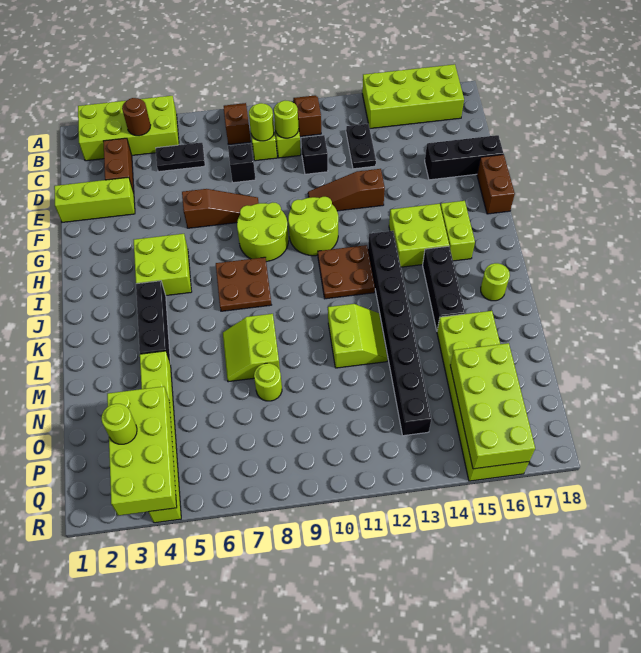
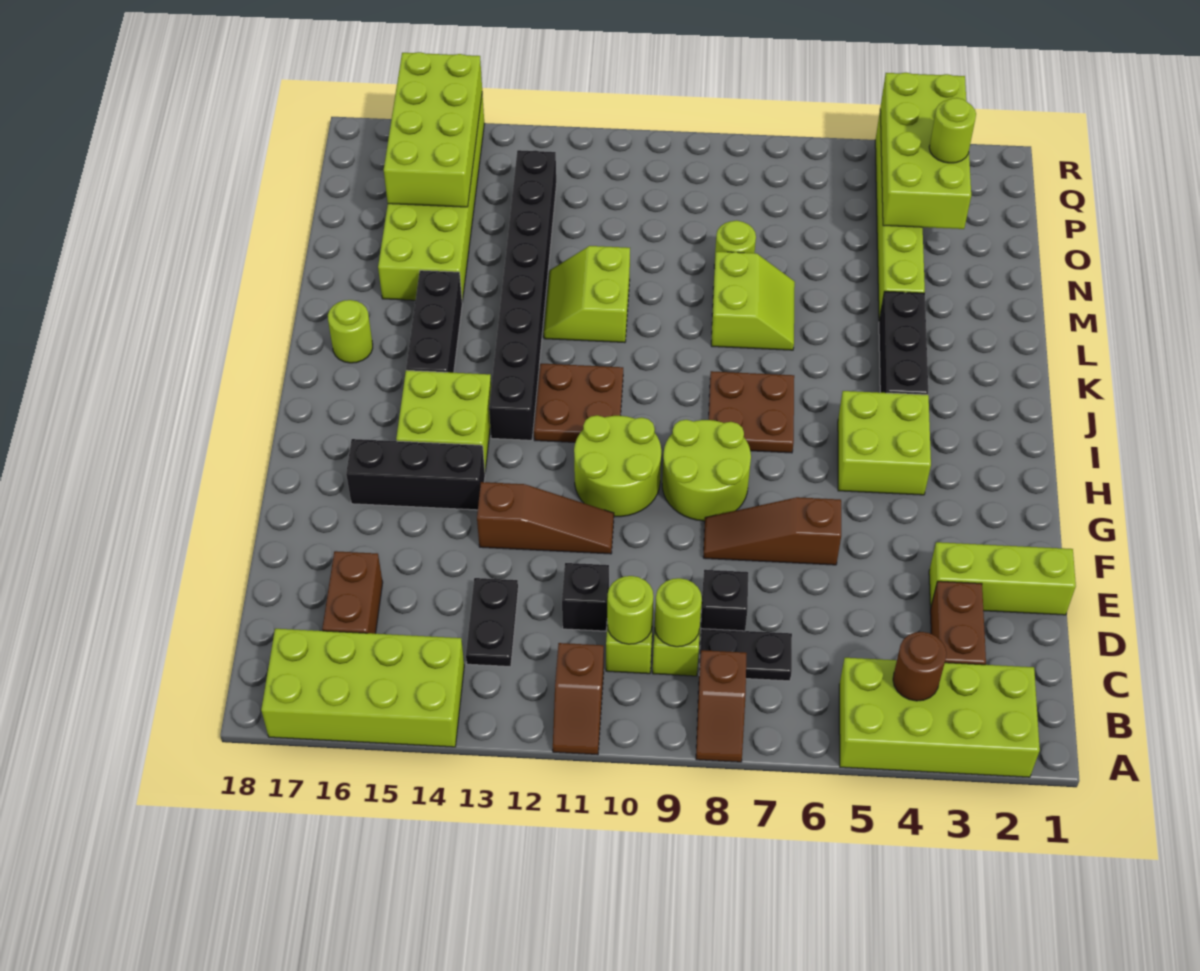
black 1x2 plate [156,143,205,172] -> black 1x2 plate moved to [699,629,792,681]
black 1x3 brick [425,135,504,180] -> black 1x3 brick moved to [346,439,485,510]
brown 1x2 brick [477,155,515,214] -> brown 1x2 brick moved to [322,551,383,634]
lime 1x2 brick [440,201,475,261] -> none

